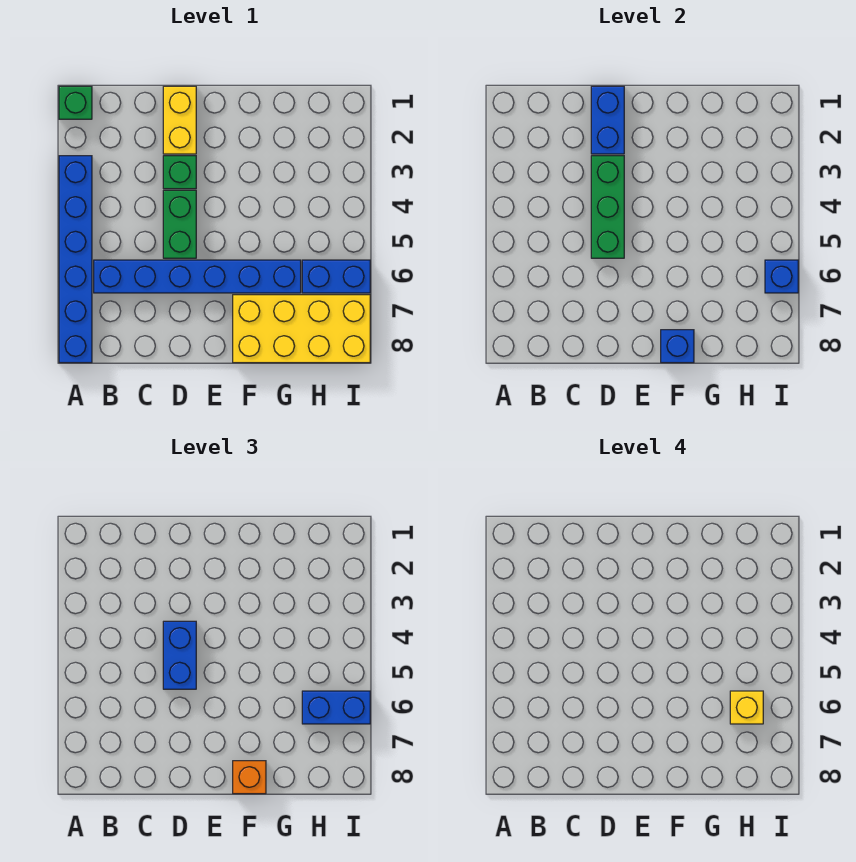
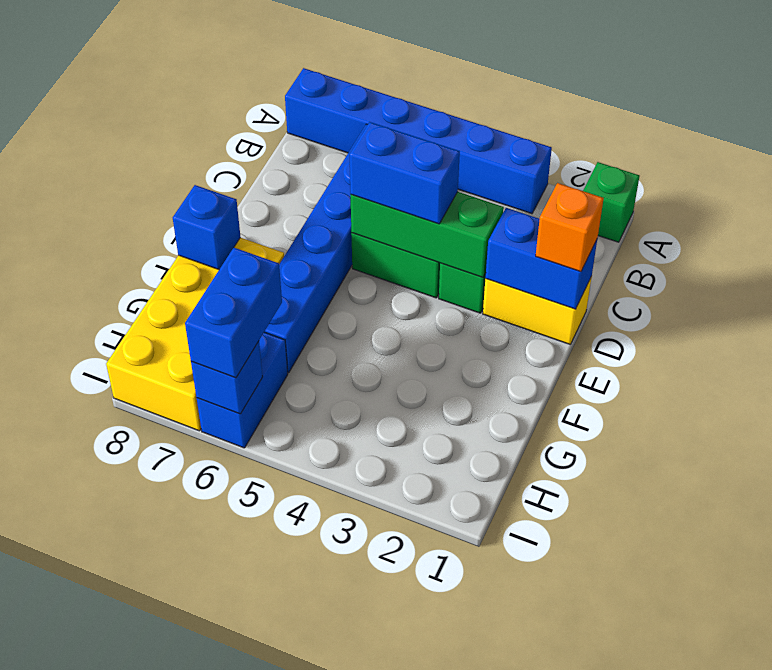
orange 1x1 brick [233,761,266,794] -> orange 1x1 brick moved to [536,183,604,272]
yellow 1x1 brick [730,691,763,724] -> none

